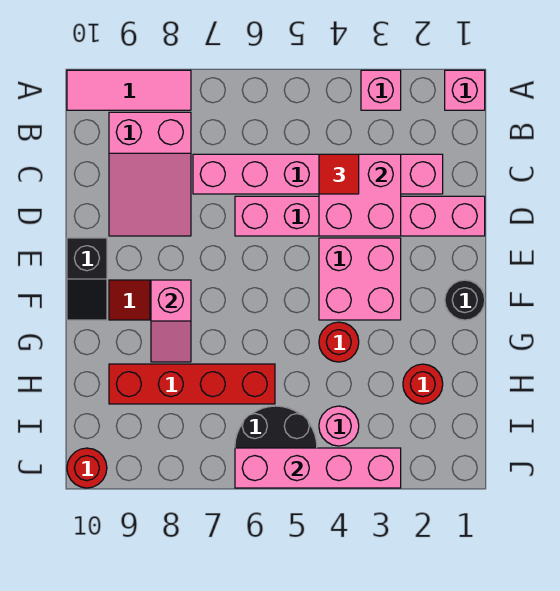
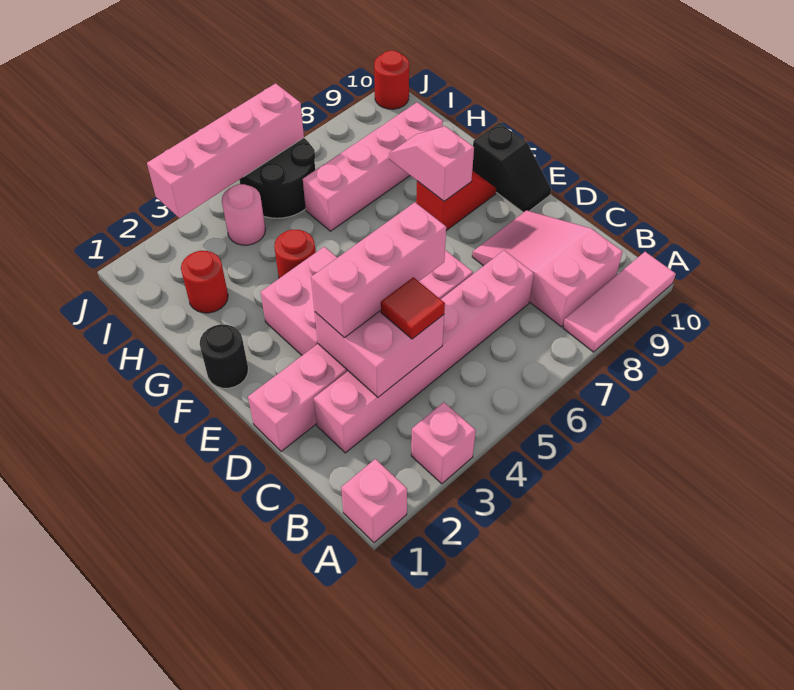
none -> pink 1x3 brick [311,202,446,338]
black 1x2 slope [67,238,107,320] -> black 1x2 slope turned to [472,123,551,213]
red 1x4 brick [109,364,275,404] -> pink 1x4 brick [303,102,443,231]

